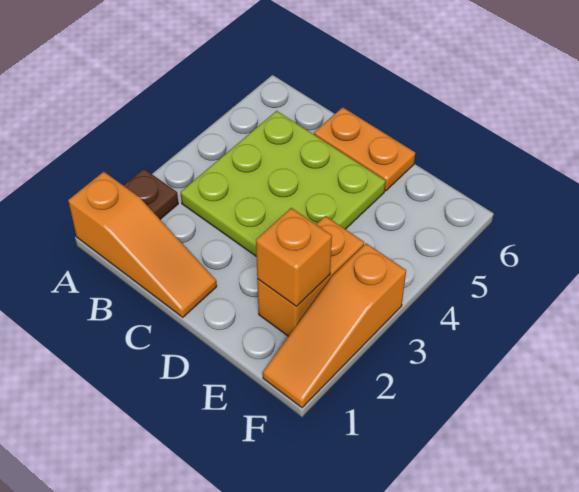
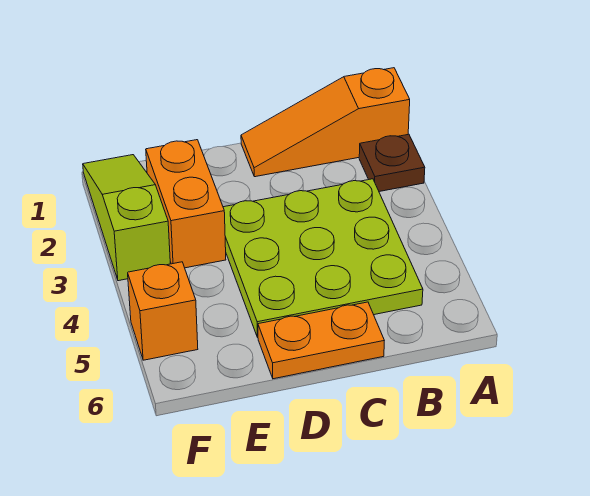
orange 1x1 brick [256,208,332,307] -> orange 1x1 brick moved to [128,262,198,360]
orange 1x3 slope [263,243,406,408] -> lime 1x3 slope [83,155,170,281]

